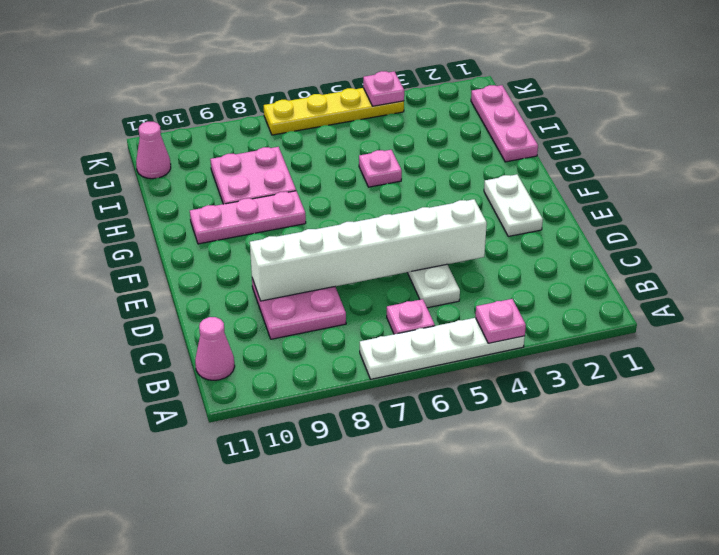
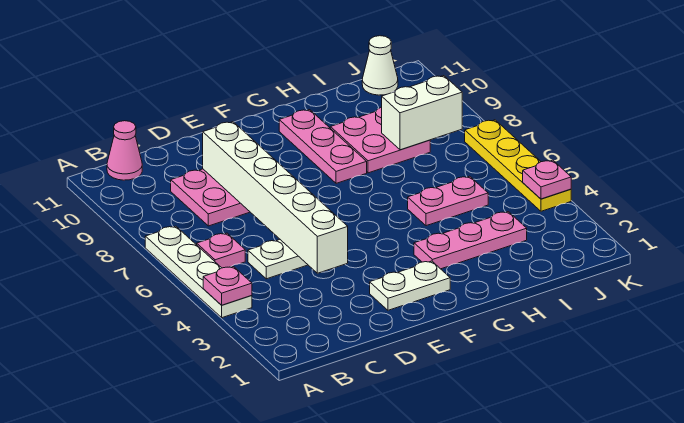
pink 1x3 plate [471,85,538,162] -> pink 1x3 plate moved to [414,212,527,269]
pink 1x1 plate [359,150,402,187] -> pink 1x2 plate [408,176,488,226]
none -> white 1x2 brick [382,76,462,150]
pink 1x1 cone [136,122,171,179] -> white 1x1 cone [362,36,398,95]

